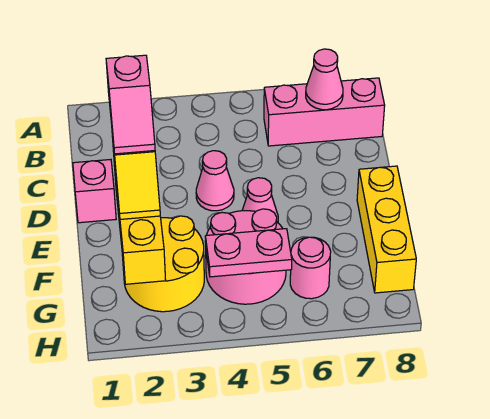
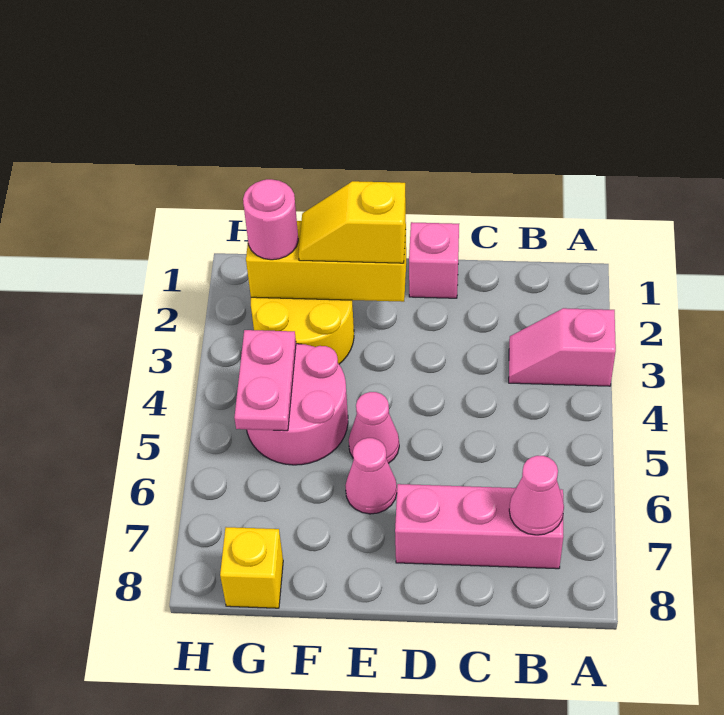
pink 1x3 brick [264,78,385,146] -> pink 1x3 brick turned to [395,484,563,569]
pink 1x2 slope [106,55,155,154] -> pink 1x2 slope moved to [509,308,616,386]
pink 1x1 cone [196,151,234,211] -> pink 1x1 cone moved to [345,438,397,514]
yellow 1x3 brick [357,166,416,293] -> yellow 1x1 brick [220,527,283,608]
pink 1x1 round brick [290,237,331,299] -> pink 1x1 round brick moved to [243,179,298,260]

